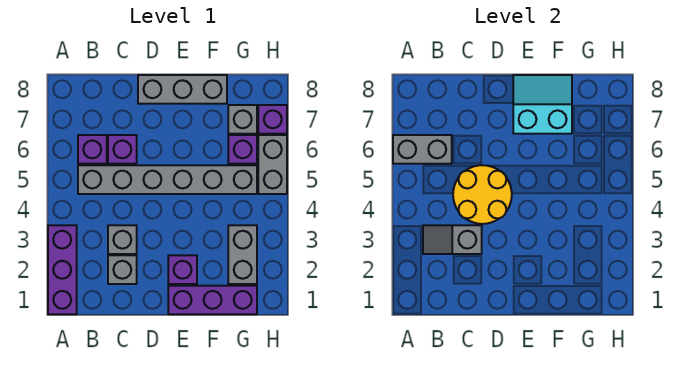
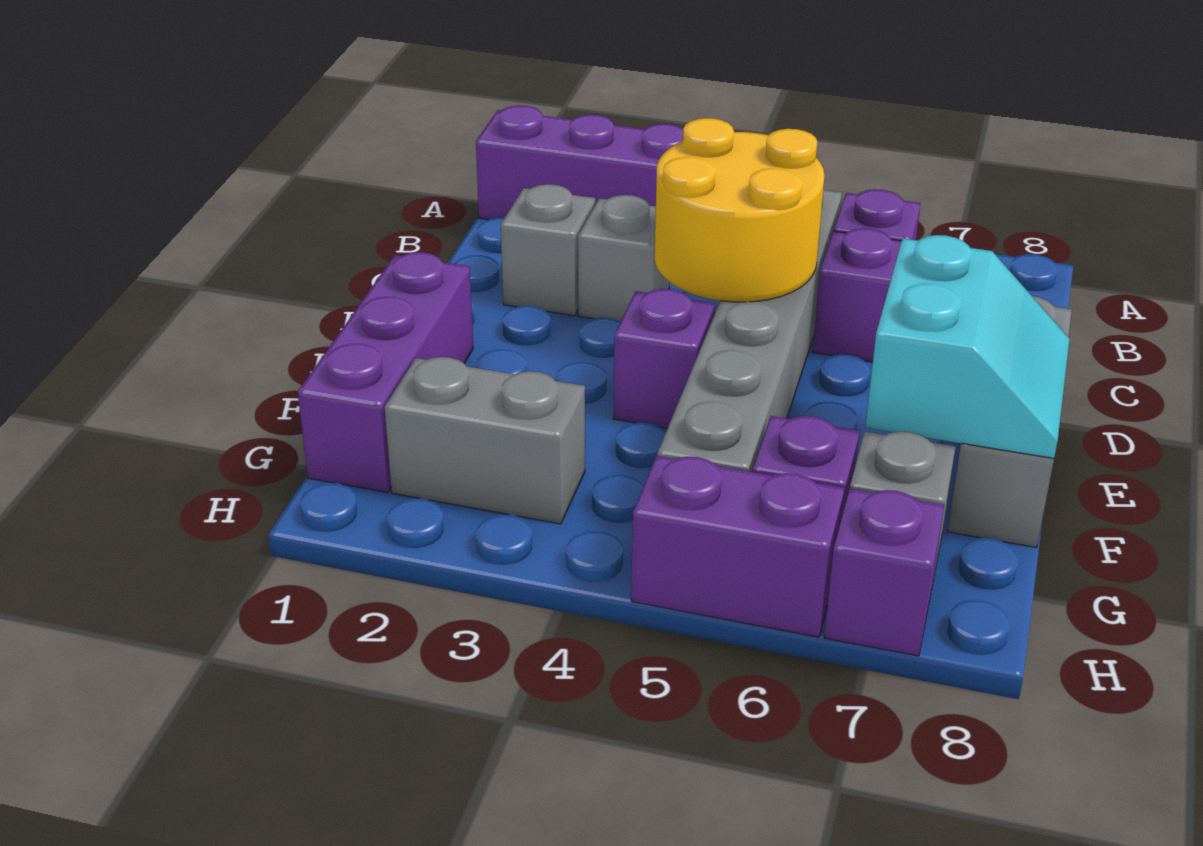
grey 1x2 brick [393,135,452,164] -> none
grey 1x2 slope [423,225,482,254] -> none
purple 1x1 brick [168,255,197,284] -> purple 1x1 brick moved to [613,289,715,428]
grey 1x2 brick [258,135,287,194] -> purple 1x2 brick [631,456,844,637]

